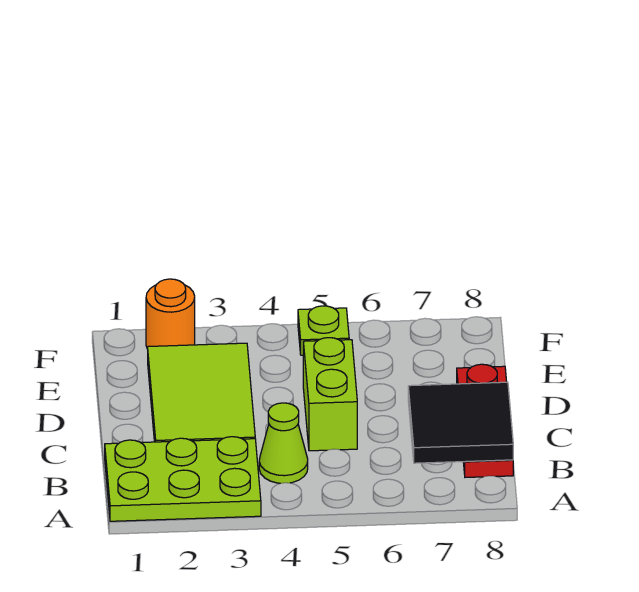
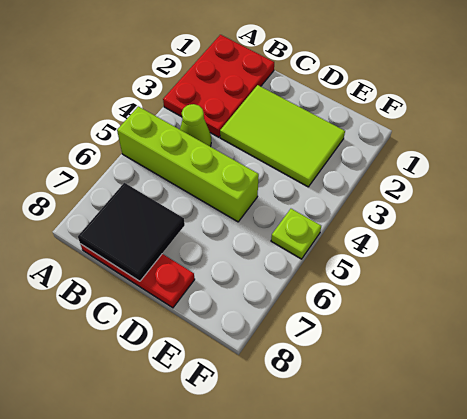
lime 2x3 plate [105,437,261,521] -> red 2x3 plate [163,35,274,137]
lime 1x2 brick [303,338,357,451] -> lime 1x4 brick [117,106,259,222]
orange 1x1 round brick [146,279,195,349] -> none

